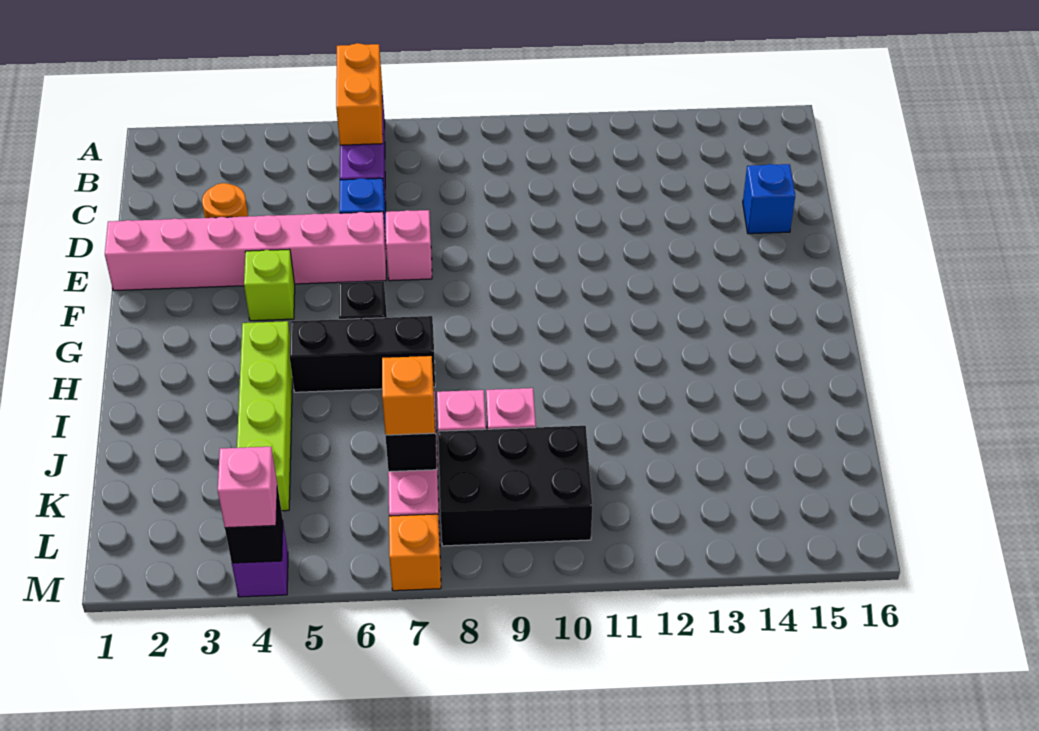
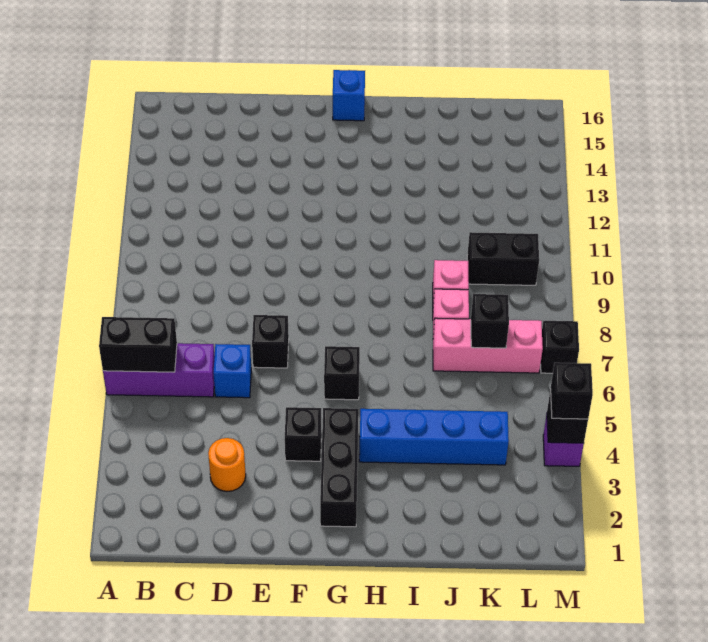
orange 1x2 brick [336,43,383,145] -> black 1x2 brick [99,317,177,372]
blue 1x1 brick [743,164,795,234] -> blue 1x1 brick moved to [333,70,365,121]
pink 1x6 brick [105,212,386,291] -> none
pink 1x1 brick [386,210,432,281] -> black 1x1 brick [252,315,289,368]
lime 1x1 brick [244,249,295,321] -> black 1x1 brick [285,407,321,461]
lime 1x4 brick [237,321,292,511] -> blue 1x4 brick [359,409,509,465]
black 1x3 brick [290,316,435,392] -> black 1x3 brick moved to [320,408,359,527]
orange 1x1 brick [382,356,435,435] -> none
black 2x3 brick [438,426,592,546] -> black 1x2 brick [467,232,539,285]
pink 1x1 brick [218,447,277,528] -> black 1x1 brick [551,363,593,419]
orange 1x1 brick [389,514,441,591] -> black 1x1 brick [541,321,579,373]

